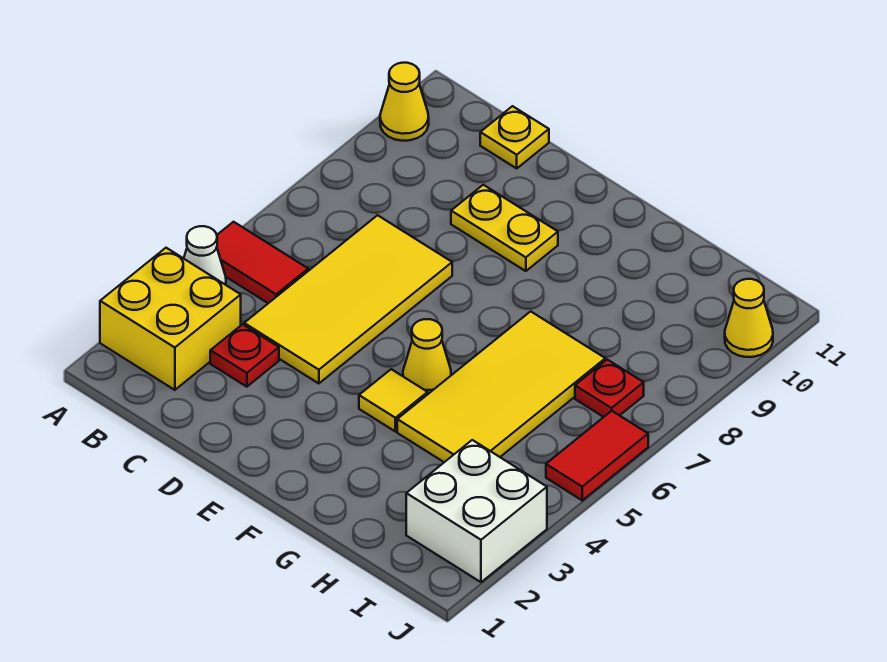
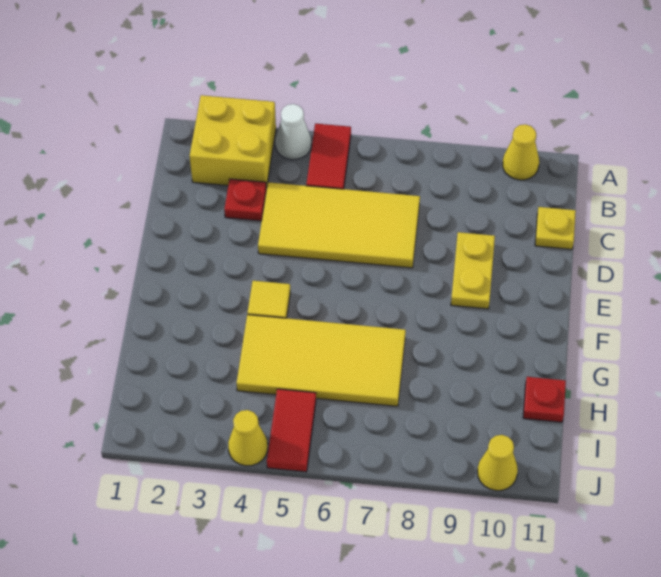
yellow 1x1 cone [403,319,451,394] -> yellow 1x1 cone moved to [228,410,268,466]
white 2x2 brick [406,440,547,582] -> none
red 1x1 plate [575,360,644,417] -> red 1x1 plate moved to [523,377,566,422]
red 1x2 tile [546,411,648,500] -> red 1x2 tile turned to [267,389,316,472]

